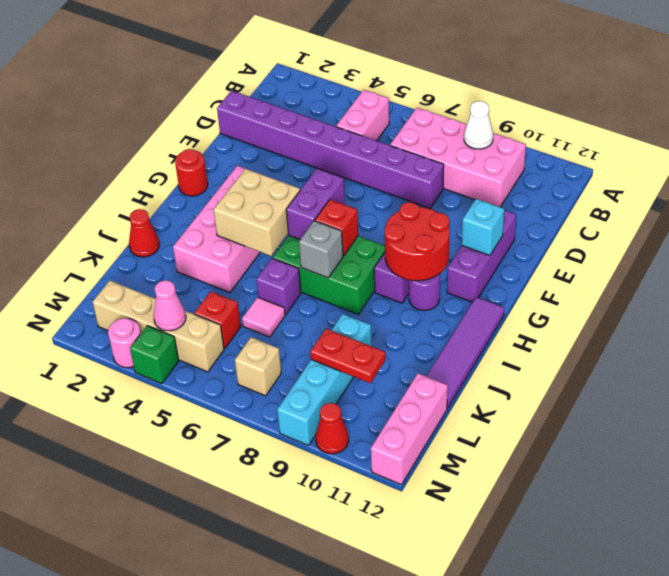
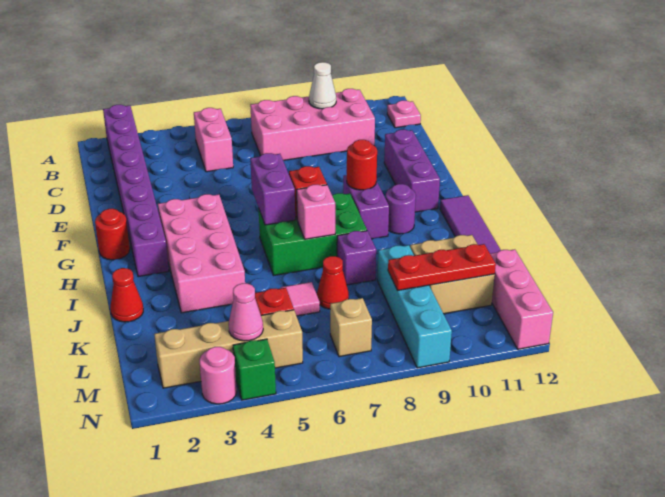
none -> pink 1x1 plate [387,100,421,128]
purple 1x8 brick [217,91,444,208] -> purple 1x8 brick turned to [103,105,169,277]
cyan 1x1 brick [462,199,504,256] -> none
red 2x2 round brick [385,202,450,281] -> red 1x1 round brick [347,140,377,190]
tan 2x2 brick [213,169,300,256] -> tan 2x2 brick moved to [410,235,495,314]
grey 1x1 brick [299,221,343,278] -> pink 1x1 brick [297,185,335,239]
purple 1x1 brick [256,258,301,315] -> purple 1x1 brick moved to [337,231,376,285]
red 1x2 plate [310,329,386,383] -> red 1x3 plate [388,244,496,291]
red 1x1 cone [316,403,349,454] -> red 1x1 cone moved to [317,256,349,309]

